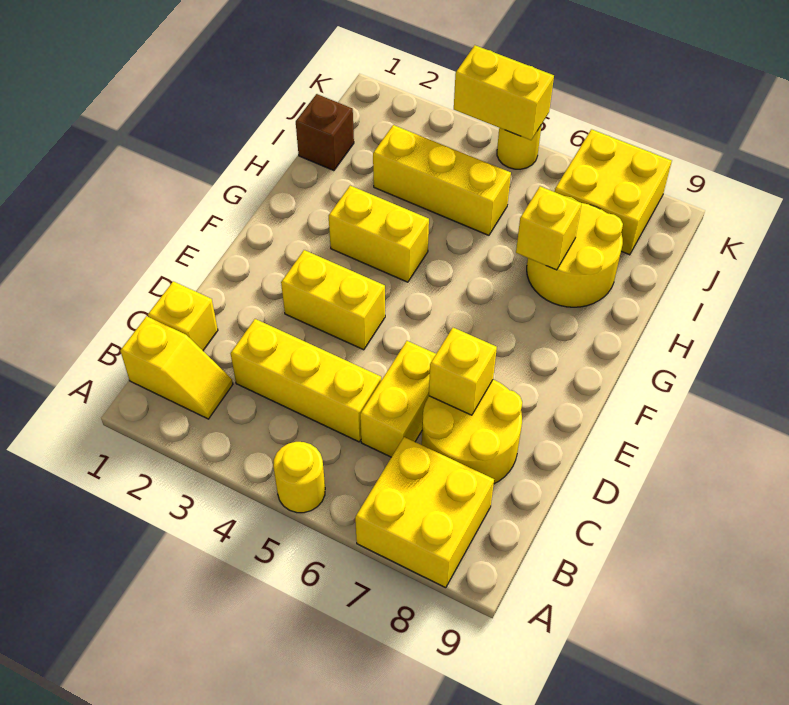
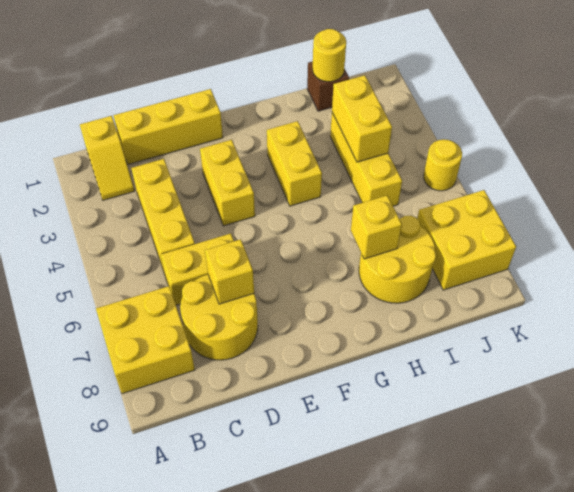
yellow 1x1 round brick [273,442,325,513] -> yellow 1x1 round brick moved to [312,29,346,82]
yellow 1x1 brick [148,281,218,350] -> yellow 1x3 brick [114,89,223,165]
yellow 1x2 brick [454,45,554,140] -> yellow 1x2 brick moved to [332,75,392,162]

